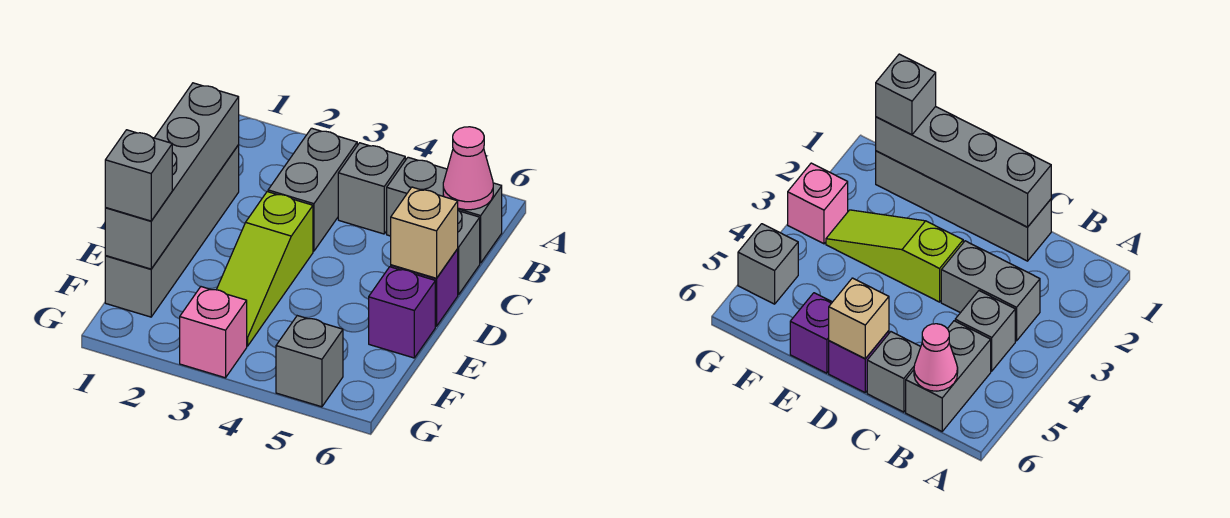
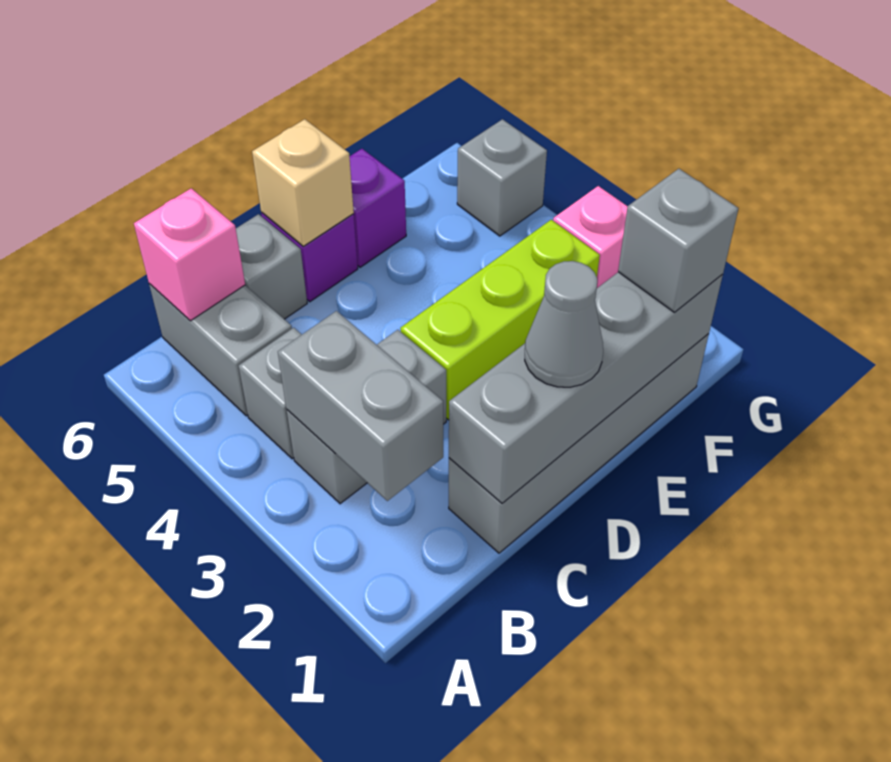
none -> grey 1x2 brick [278,311,443,501]
pink 1x1 cone [443,127,493,210] -> pink 1x1 brick [134,188,245,321]
none -> grey 1x1 cone [525,261,603,387]
lime 1x3 slope [217,192,313,346] -> lime 1x3 brick [400,220,600,420]

